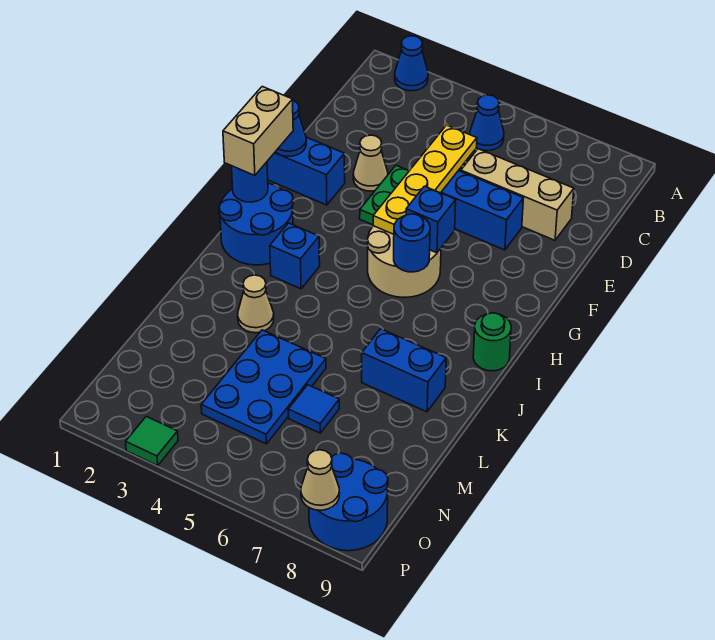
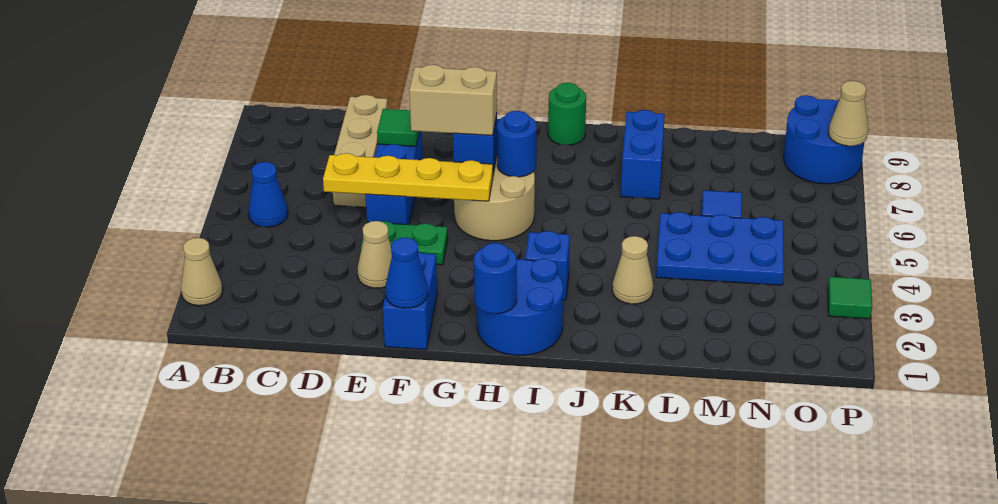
blue 1x1 cone [395,36,428,91] -> tan 1x1 cone [181,238,223,306]
none -> green 1x1 tile [377,109,420,146]
tan 1x2 brick [223,87,293,176] -> tan 1x2 brick moved to [409,65,497,135]

